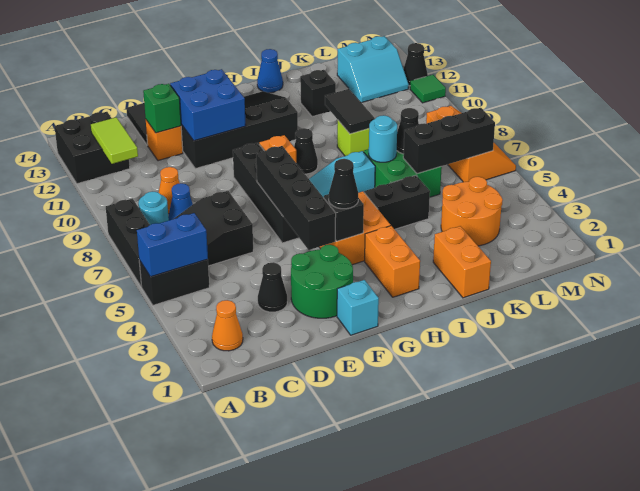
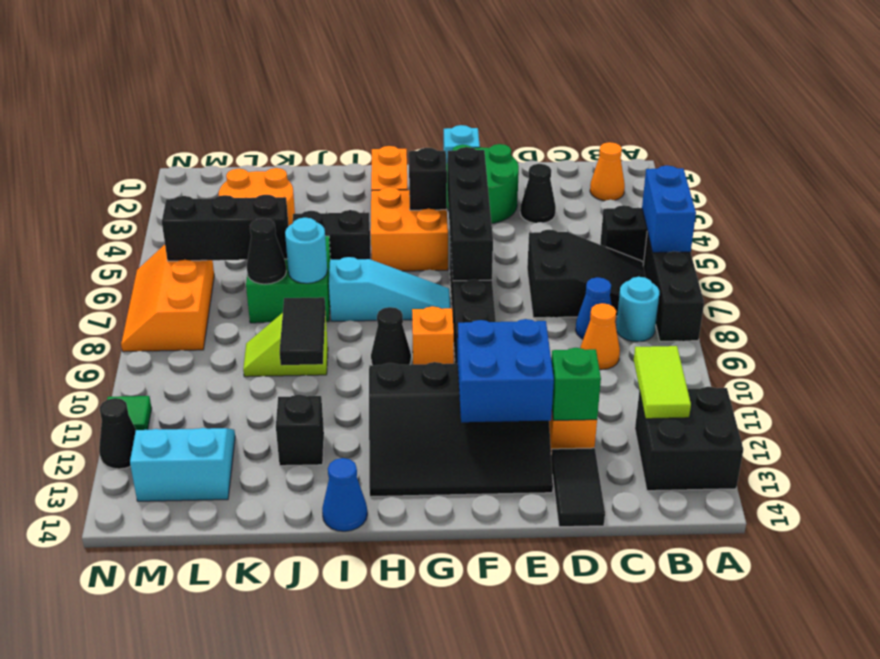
blue 1x2 brick [137,213,208,277] -> blue 1x2 brick turned to [642,165,696,253]
black 1x1 cone [329,159,358,209] -> none
orange 1x2 brick [433,226,491,298] -> none

